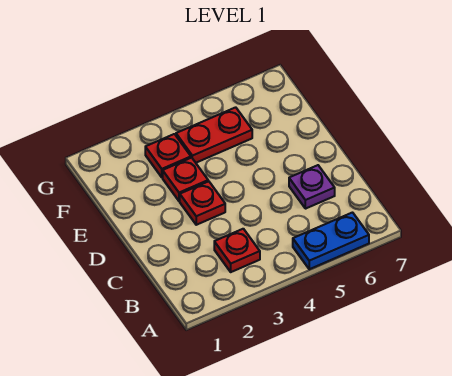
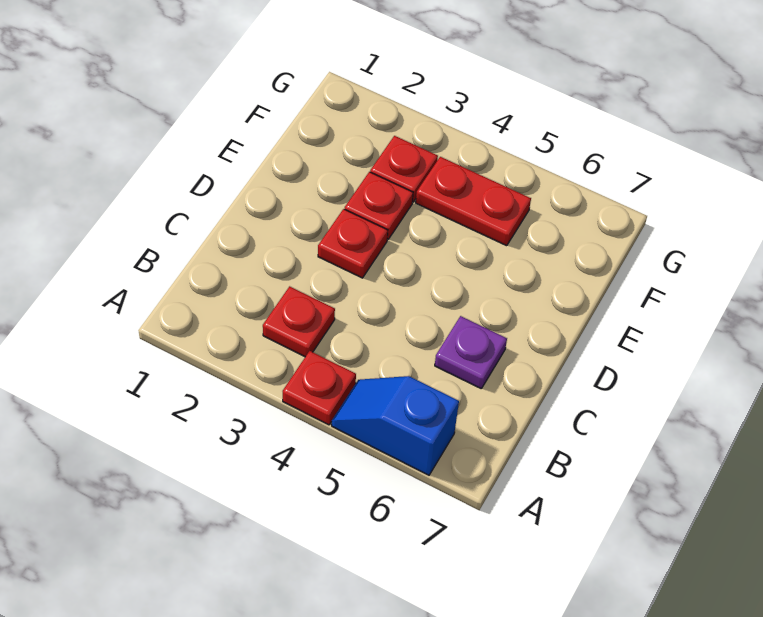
none -> red 1x1 plate [283,351,356,425]
blue 1x2 plate [293,213,369,269] -> blue 1x2 slope [332,376,459,475]

